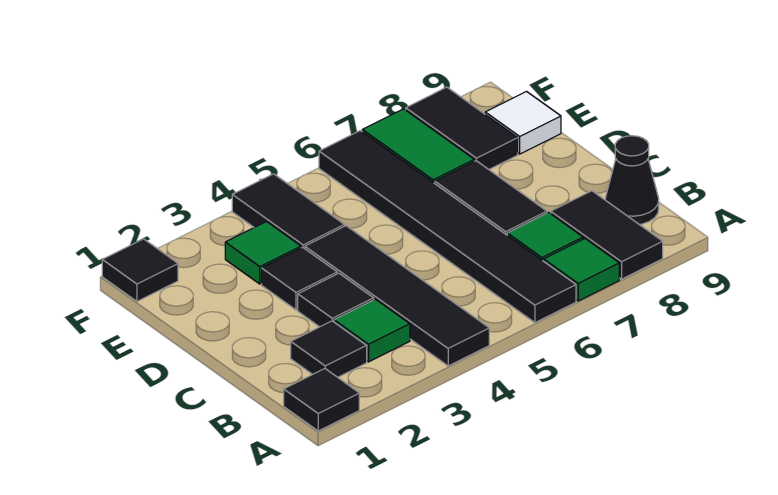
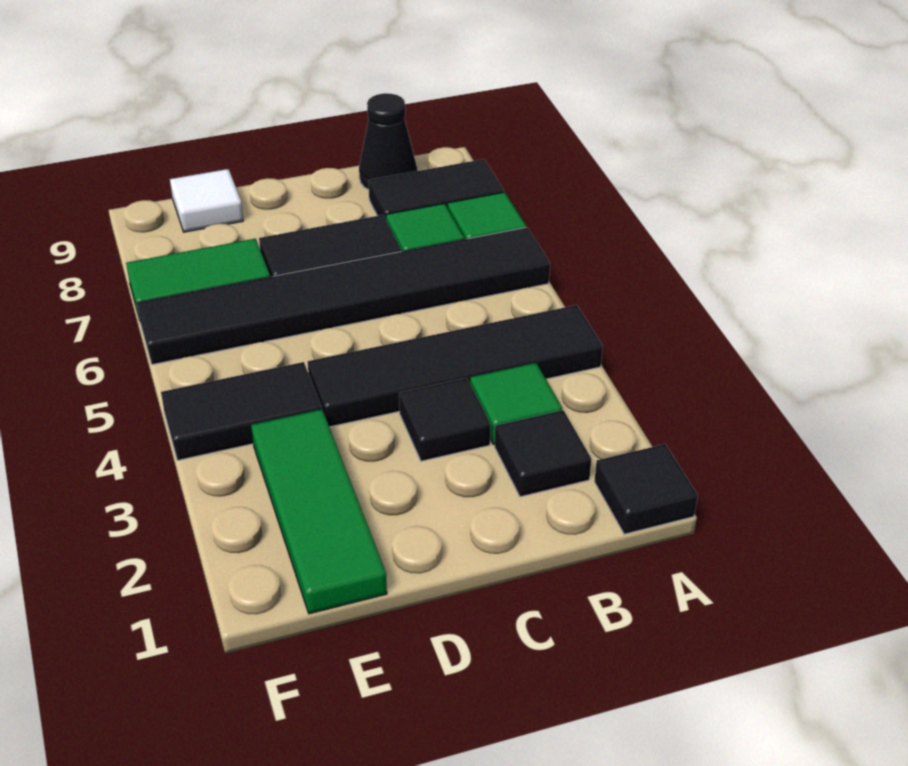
black 1x1 tile [262,247,337,310] -> none
green 1x1 tile [225,222,301,284] -> green 1x3 tile [251,409,387,614]
black 1x2 tile [406,87,518,169] -> none
black 1x1 tile [102,239,178,301] -> none

